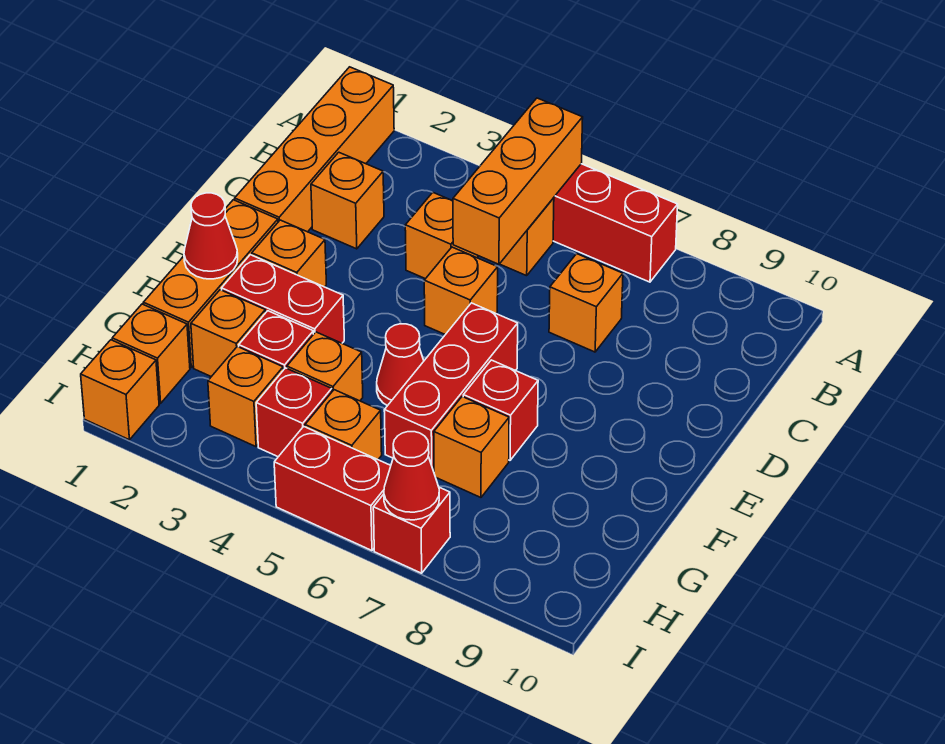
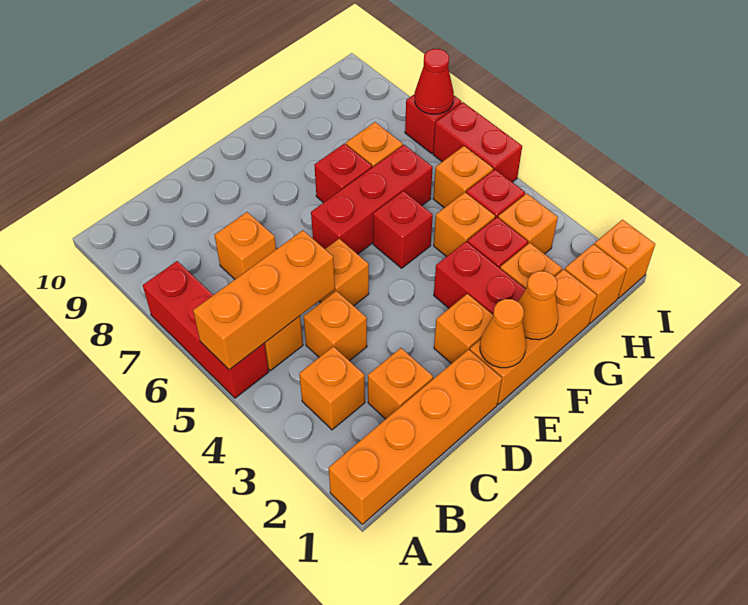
none -> orange 1x1 brick [299,346,365,430]
none -> orange 1x1 cone [480,299,526,368]
red 1x1 cone [184,193,238,279] -> orange 1x1 cone [518,271,558,340]
red 1x1 cone [377,324,424,406] -> red 1x1 brick [373,191,433,268]

